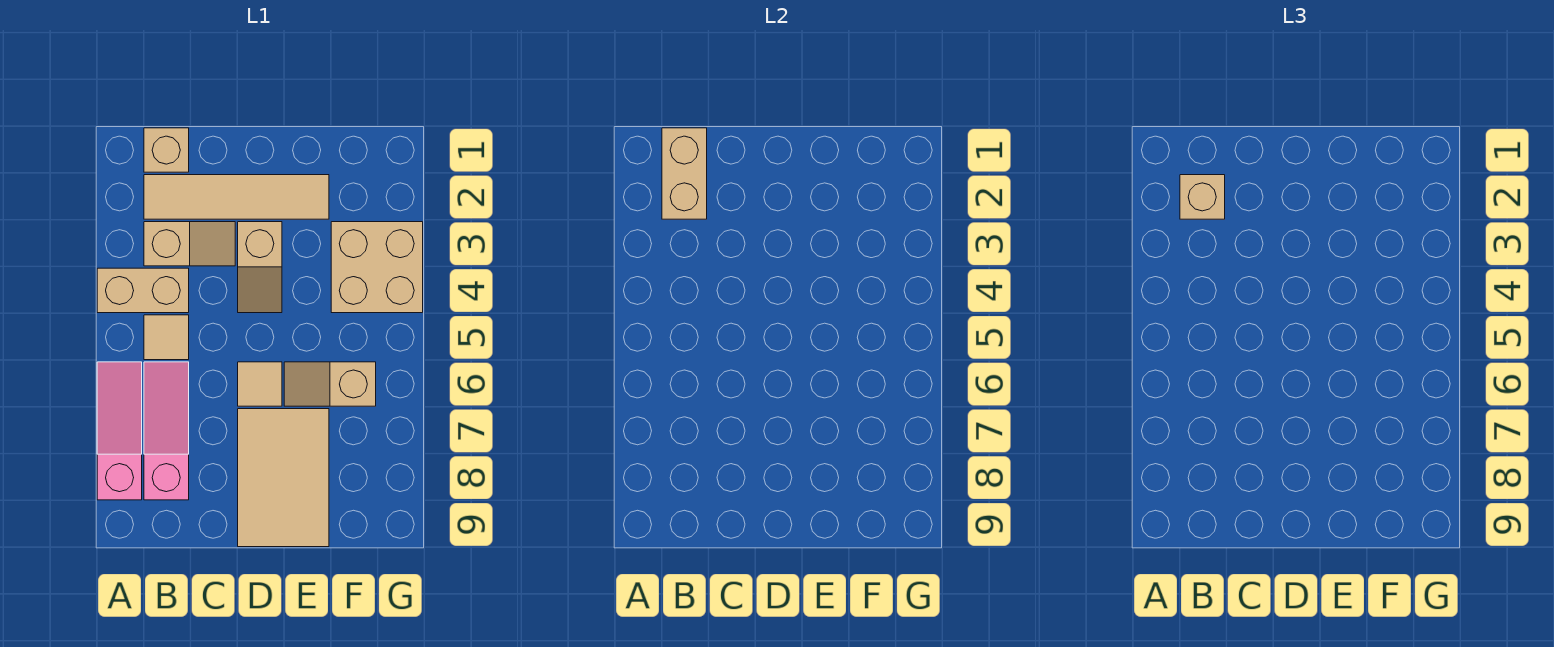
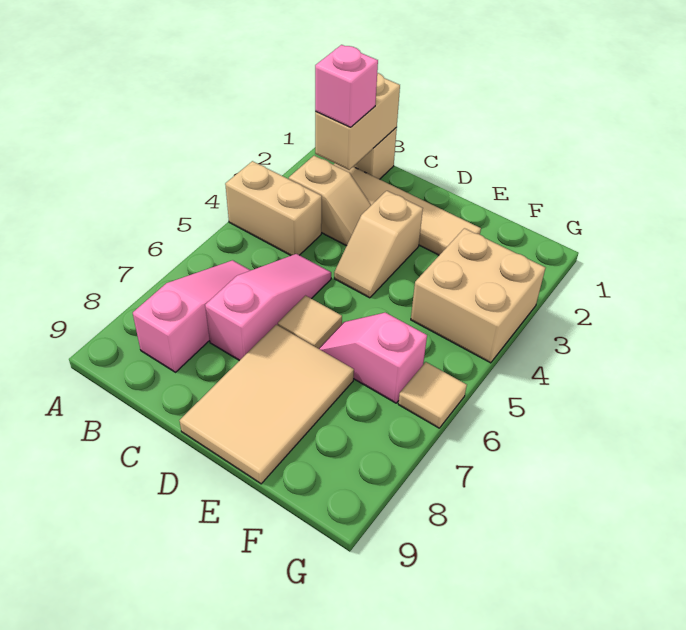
pink 1x3 slope [97,362,142,500] -> pink 1x3 slope moved to [205,254,331,361]
tan 1x1 brick [1180,175,1225,219] -> pink 1x1 brick [315,45,378,127]
tan 1x1 tile [144,315,189,360] -> tan 1x1 tile moved to [398,362,467,428]
tan 1x2 slope [284,362,376,406] -> pink 1x2 slope [319,313,427,403]

